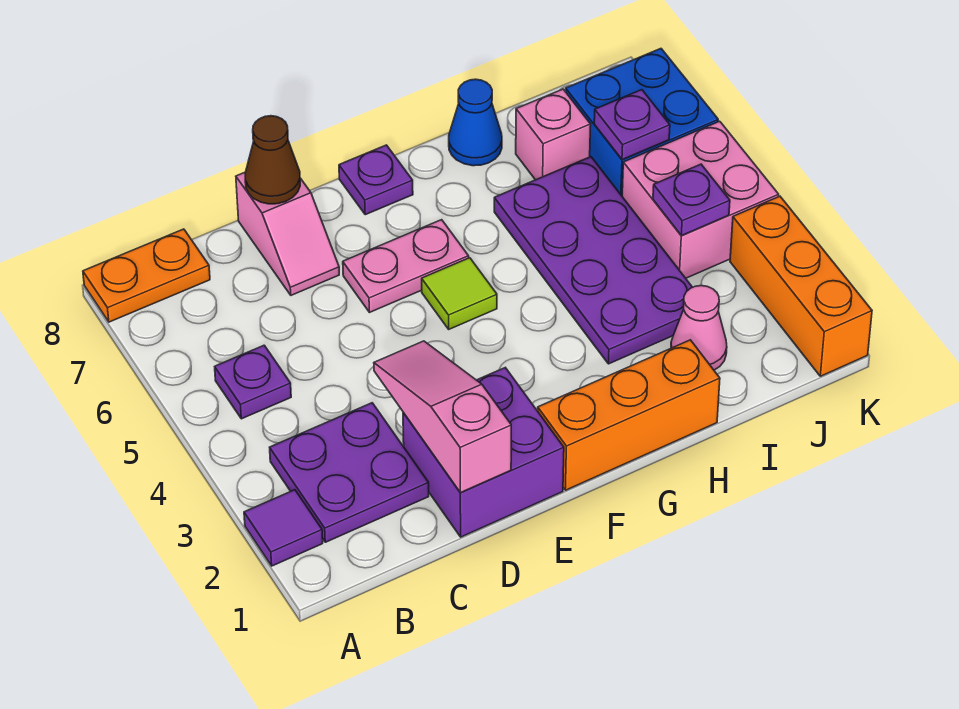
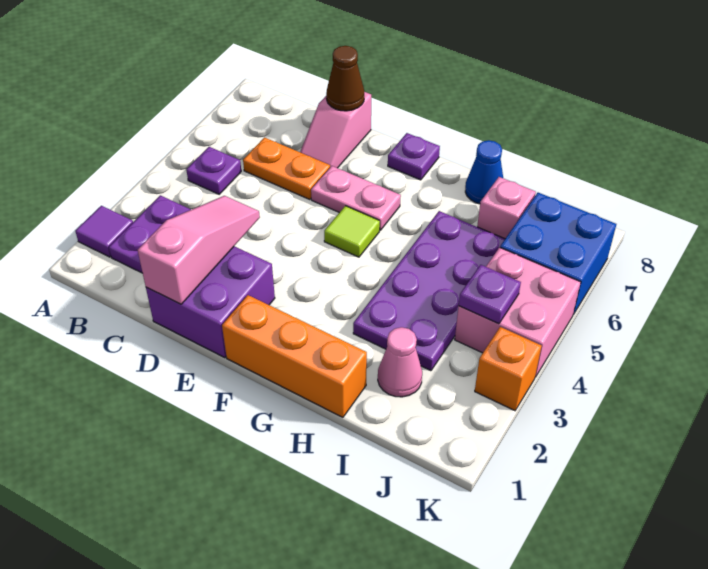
orange 1x2 plate [83,229,210,322] -> orange 1x2 plate moved to [243,138,330,200]
purple 1x1 plate [594,90,670,160] -> none
orange 1x3 brick [730,196,872,376] -> orange 1x1 brick [475,327,542,411]

